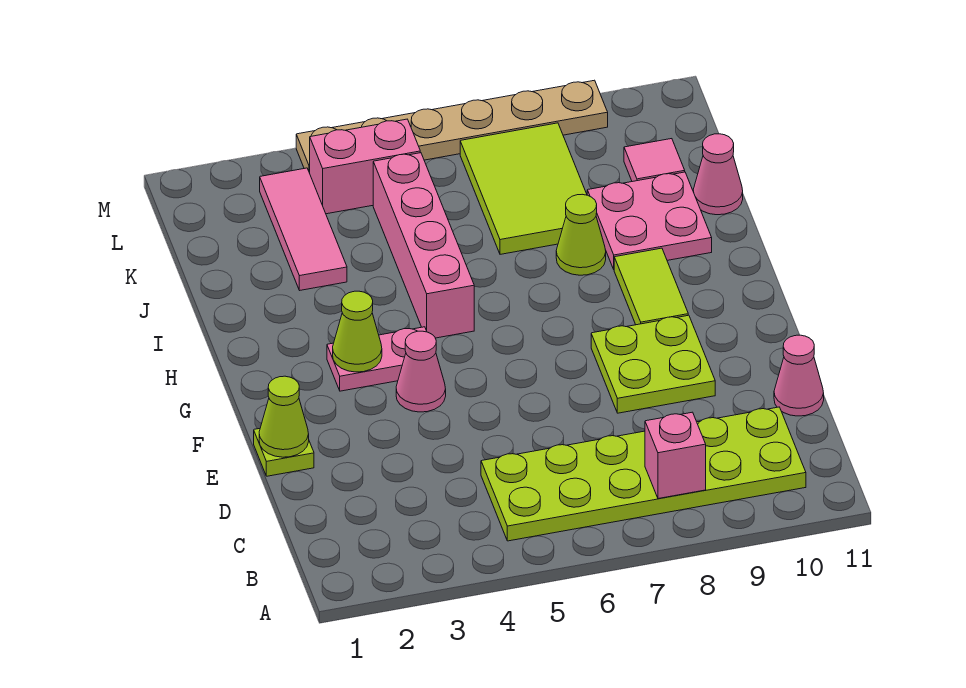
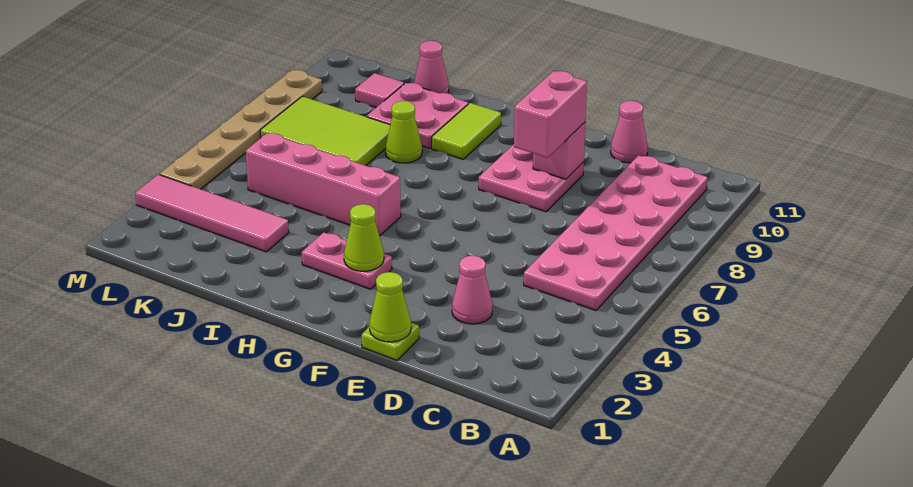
lime 2x6 plate [481,407,806,541] -> pink 2x6 plate [524,155,708,310]
pink 1x1 brick [645,412,706,499] -> pink 1x1 brick moved to [533,123,585,179]
lime 2x2 plate [591,315,715,413] -> pink 2x2 plate [479,144,584,212]
pink 1x1 cone [396,331,446,412] -> pink 1x1 cone moved to [452,256,493,324]
pink 1x2 plate [327,327,427,391] -> pink 1x2 plate turned to [302,232,392,289]
lime 1x2 tile [614,248,688,325] -> lime 1x2 tile turned to [432,103,501,159]
pink 1x3 tile [260,168,347,290] -> pink 1x4 tile [135,175,289,252]
pink 1x2 brick [310,119,420,214] -> pink 1x2 brick moved to [514,71,587,158]

